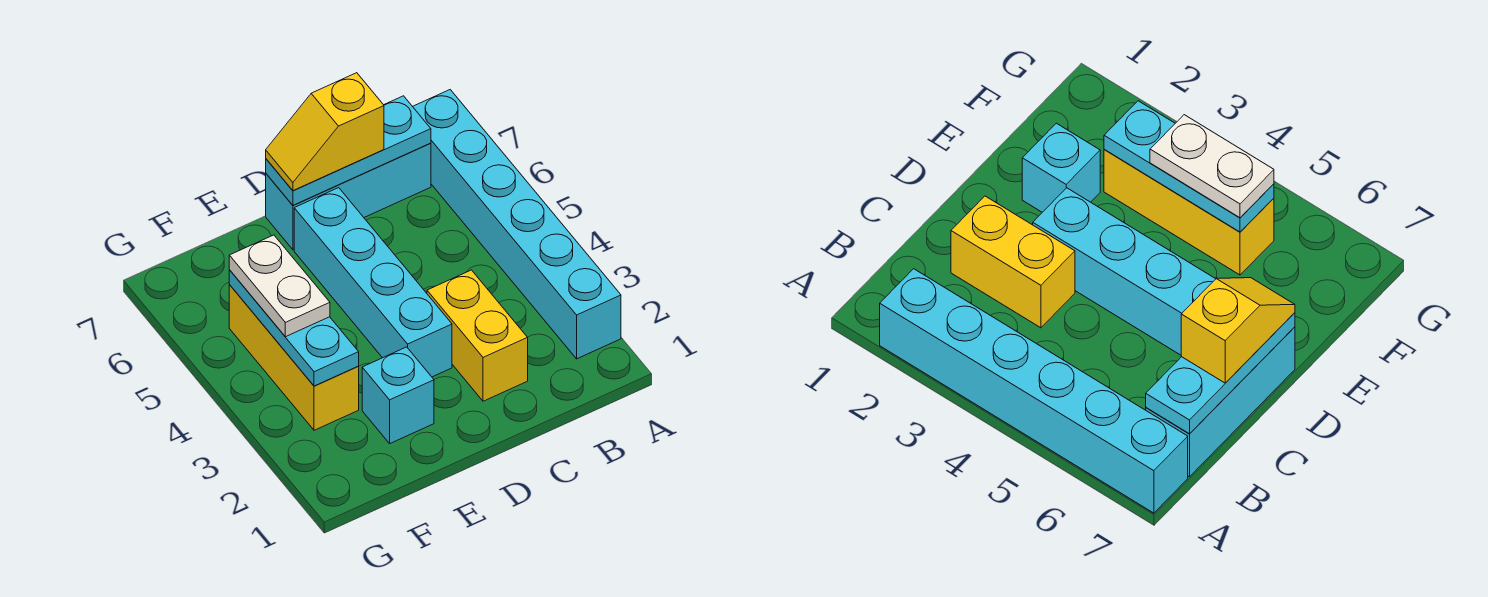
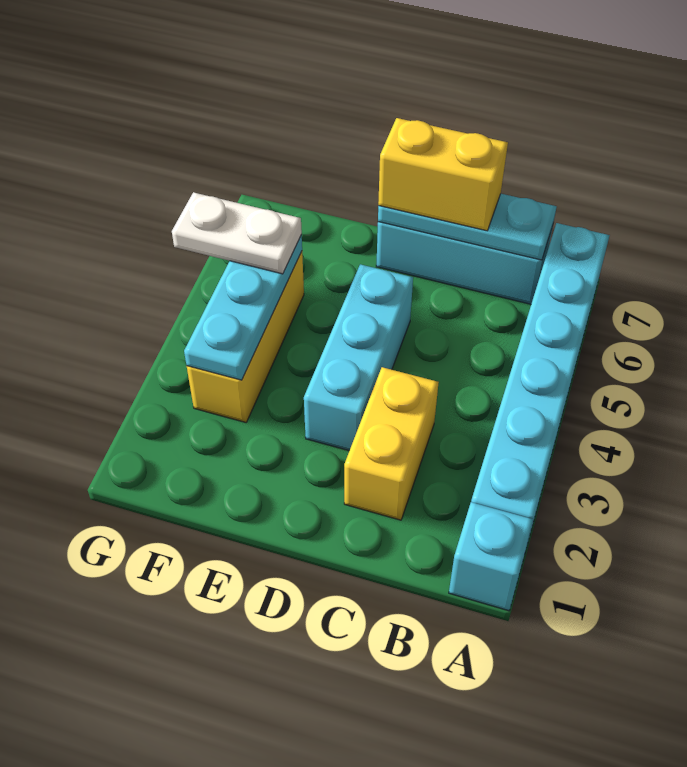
yellow 1x2 slope [266,73,384,191] -> yellow 1x2 brick [378,118,508,231]
cyan 1x4 brick [294,188,452,377] -> cyan 1x3 brick [304,264,413,451]
cyan 1x1 brick [362,347,434,443] -> cyan 1x1 brick moved to [449,502,533,611]
white 1x2 plate [229,235,330,337] -> white 1x2 plate turned to [172,192,302,274]

